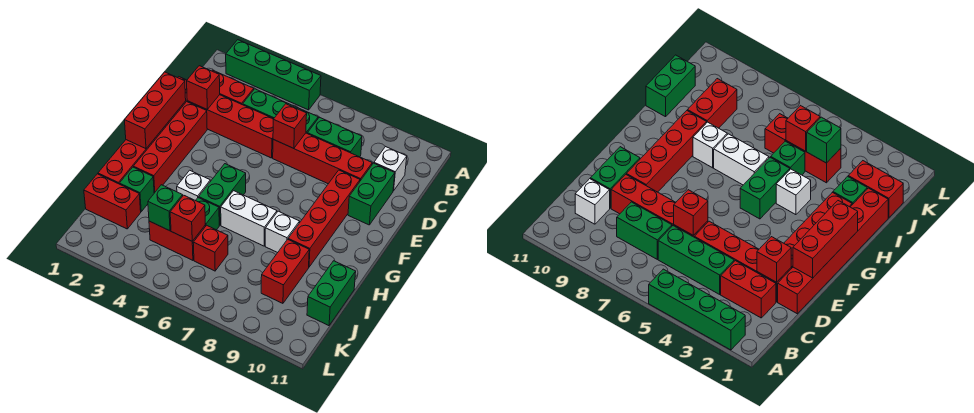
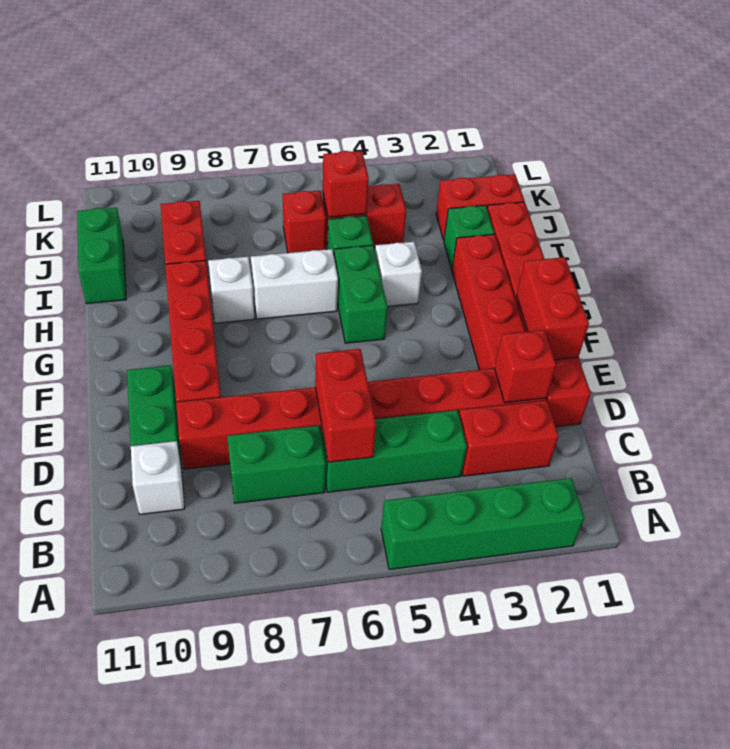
red 1x1 brick [273,104,307,148] -> red 1x2 brick [315,349,376,462]
red 1x3 brick [124,72,186,149] -> red 1x2 brick [517,257,589,360]
green 1x1 brick [148,185,183,231] -> none

